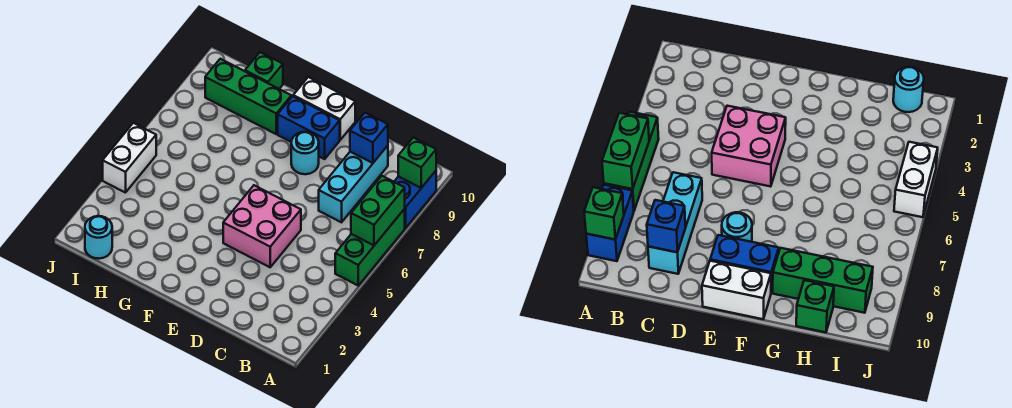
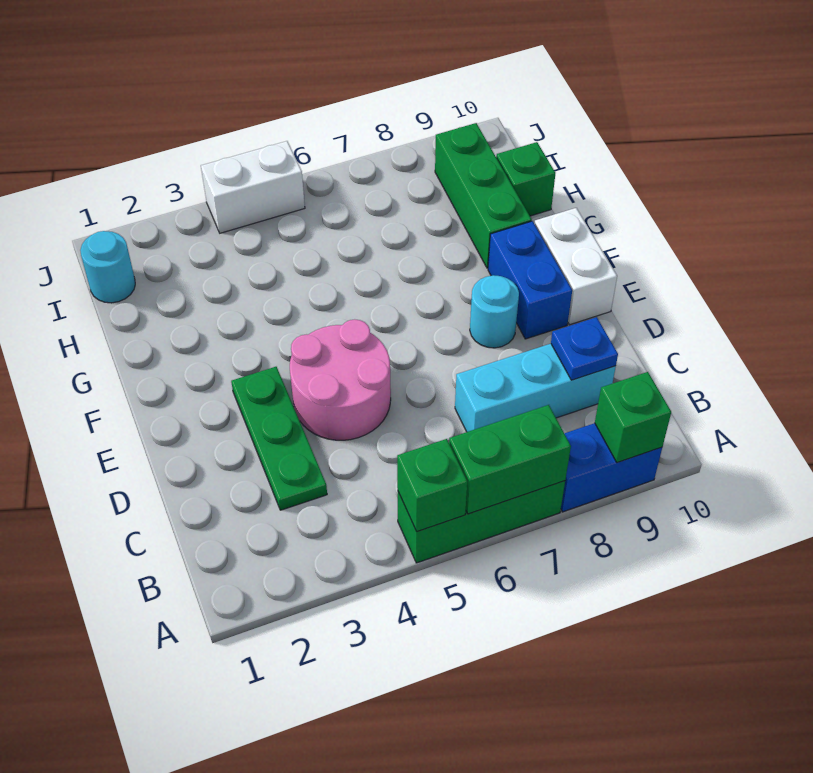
none -> green 1x1 brick [397,439,467,532]
none -> green 1x3 plate [231,367,327,510]
blue 1x1 brick [350,113,388,163] -> blue 1x1 plate [551,317,618,380]
pink 2x2 brick [223,185,301,267] -> pink 2x2 round brick [290,319,391,440]

